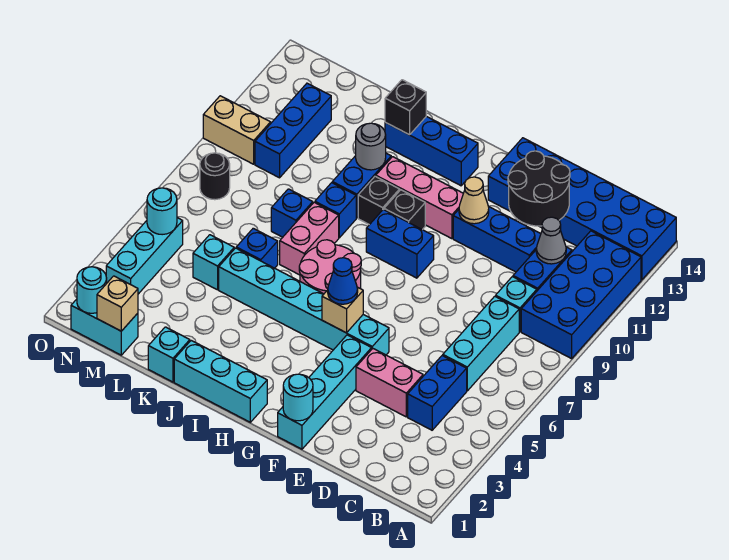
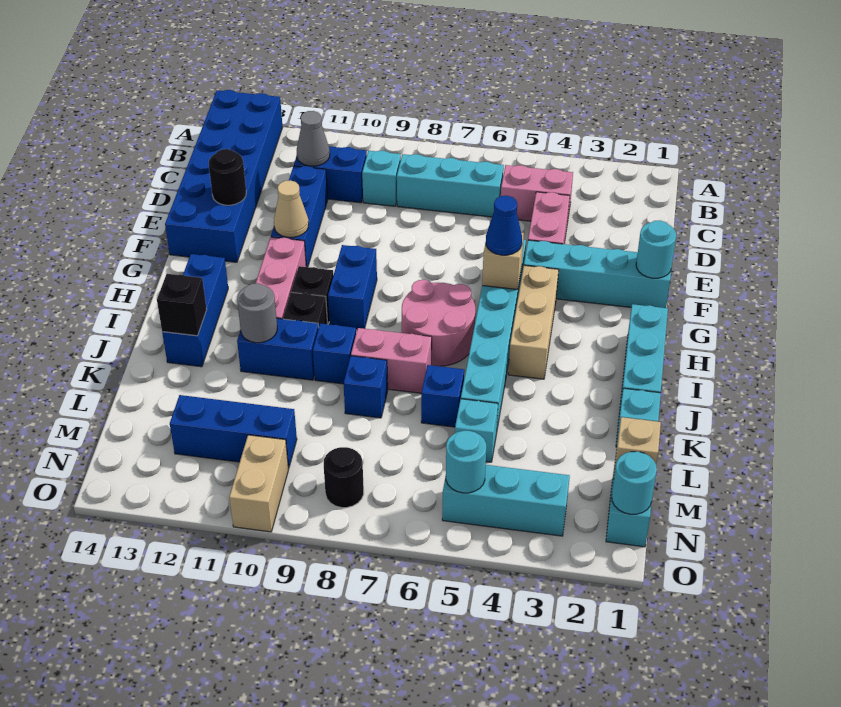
blue 2x4 brick [521,231,641,359] -> none
blue 1x2 brick [408,355,467,430] -> pink 1x2 brick [501,165,573,223]
black 2x2 round brick [508,151,570,226] -> black 1x1 round brick [209,149,246,205]
none -> tan 1x3 brick [508,265,559,379]

